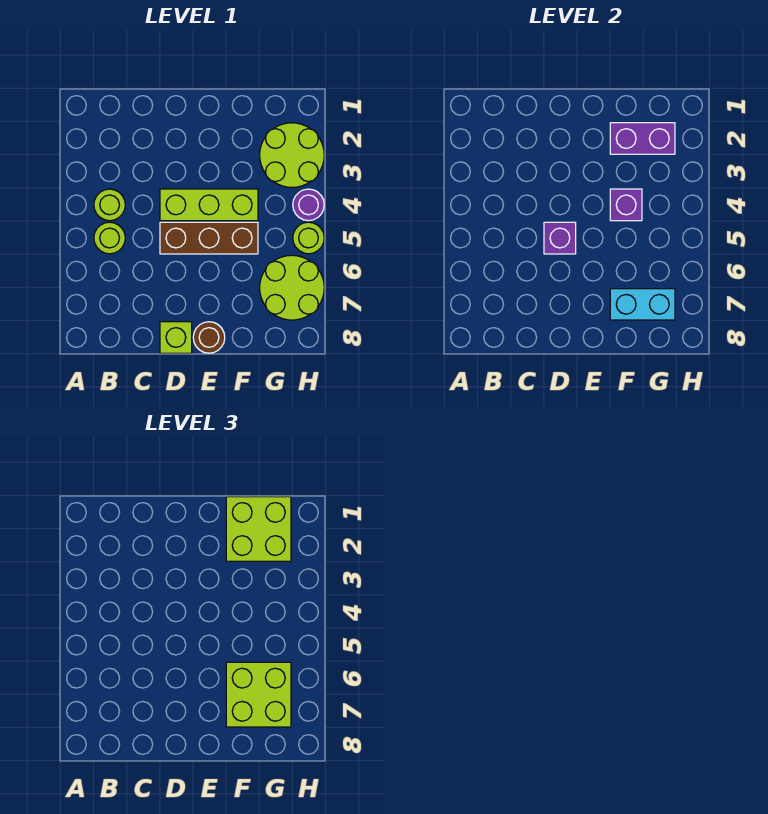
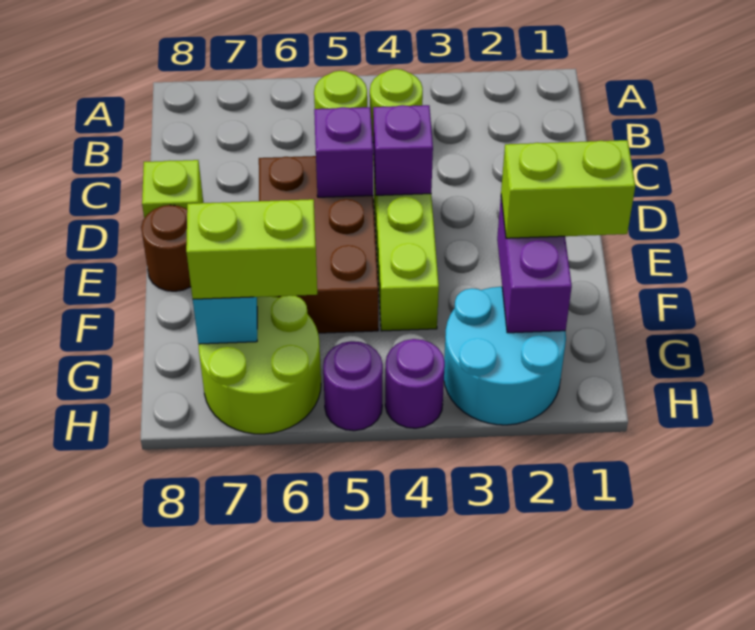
brown 1x3 brick [160,222,258,254] -> brown 2x3 brick [259,156,378,333]
lime 2x2 brick [226,497,291,561] -> lime 1x2 brick [501,140,635,238]
purple 1x1 brick [610,189,642,221] -> purple 1x1 brick moved to [373,105,433,195]
lime 2x2 brick [226,662,291,727] -> lime 1x2 brick [186,199,317,299]
lime 2x2 round brick [260,123,324,187] -> cyan 2x2 round brick [444,287,566,425]
lime 1x1 round brick [293,222,324,254] -> purple 1x1 round brick [323,341,383,431]

